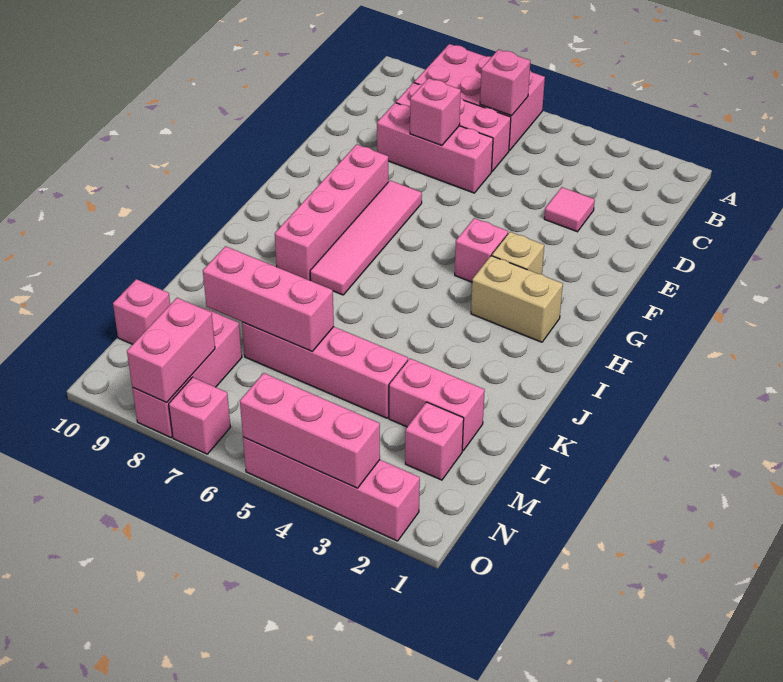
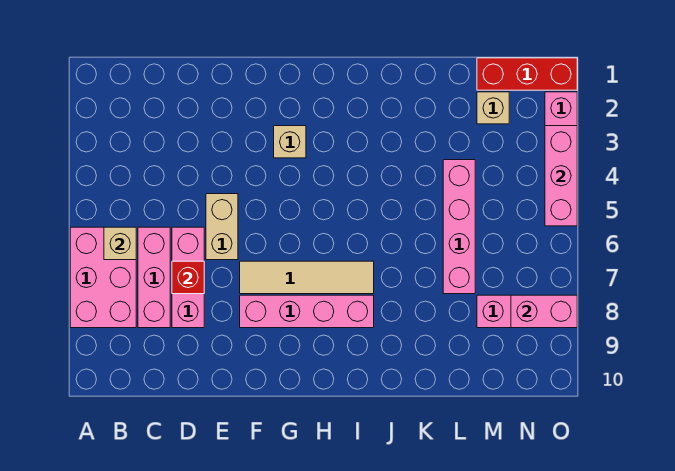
pink 1x1 brick [480,50,530,116] -> tan 1x1 brick [104,227,136,260]
pink 1x1 tile [544,187,595,232] -> none
pink 1x1 brick [410,78,461,146] -> red 1x1 brick [172,261,204,294]
pink 1x4 tile [310,180,422,295] -> tan 1x4 tile [240,261,374,294]
pink 1x1 brick [455,218,508,282] -> none
tan 1x2 brick [471,256,563,342] -> tan 1x2 brick moved to [206,194,238,260]
pink 1x2 brick [389,358,485,451] -> none
pink 1x3 brick [203,246,334,351] -> none
none -> red 1x3 brick [477,58,577,90]
pink 1x1 brick [405,402,464,480] -> tan 1x1 brick [477,92,509,124]
pink 1x1 brick [113,279,170,344] -> none
pink 1x1 brick [169,377,230,454] -> none

